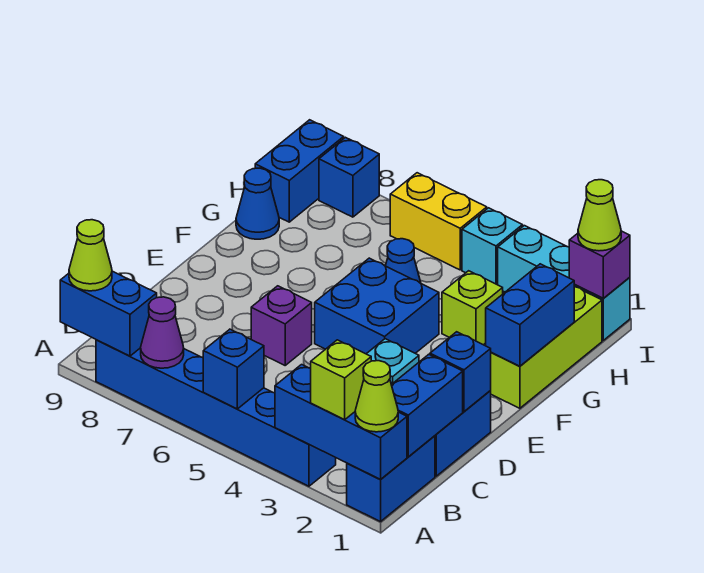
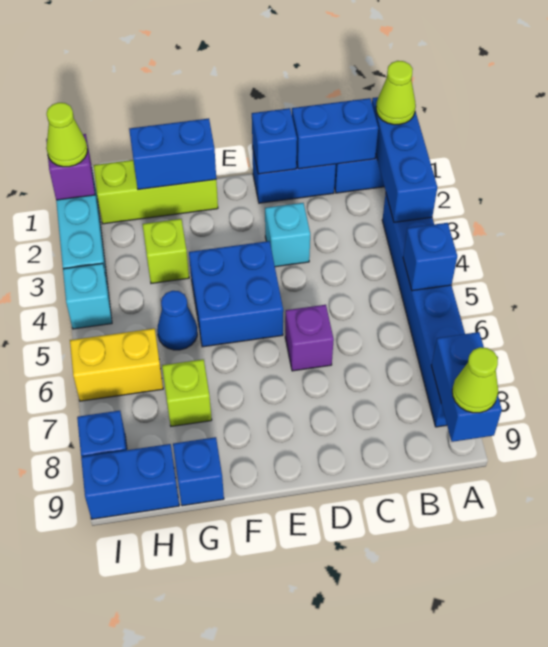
lime 1x1 brick [311,340,371,420] -> lime 1x1 brick moved to [162,359,212,426]
purple 1x1 cone [141,297,184,368] -> none
blue 1x1 cone [236,168,279,239] -> blue 1x1 brick [173,437,224,506]
yellow 1x2 brick [390,173,487,270] -> yellow 1x2 brick turned to [70,329,163,401]

